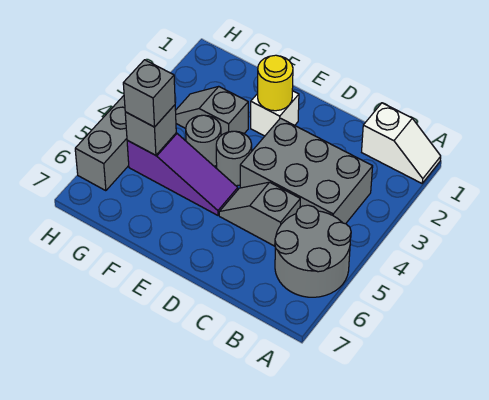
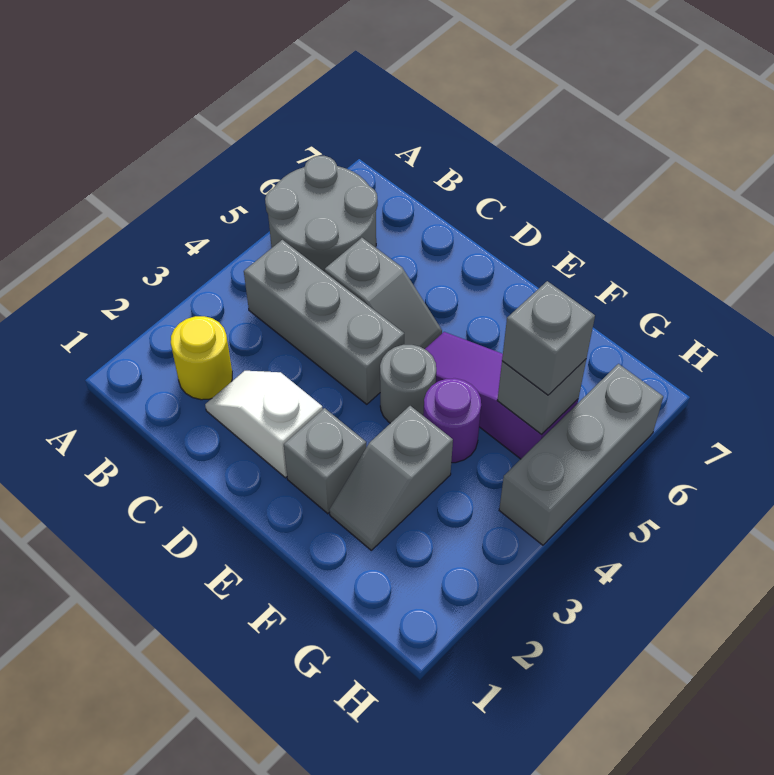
white 1x2 slope [362,103,441,183] -> white 1x2 slope moved to [205,371,323,478]
grey 2x3 brick [240,118,373,224] -> grey 1x3 brick [244,240,404,404]
white 1x1 brick [251,91,299,136] -> grey 1x1 brick [284,408,366,514]
yellow 1x1 round brick [258,55,293,111] -> yellow 1x1 round brick moved to [171,316,232,400]
grey 1x2 slope [175,87,248,135] -> grey 1x2 slope turned to [330,406,453,550]
grey 1x1 round brick [186,115,221,167] -> purple 1x1 round brick [423,378,481,463]

